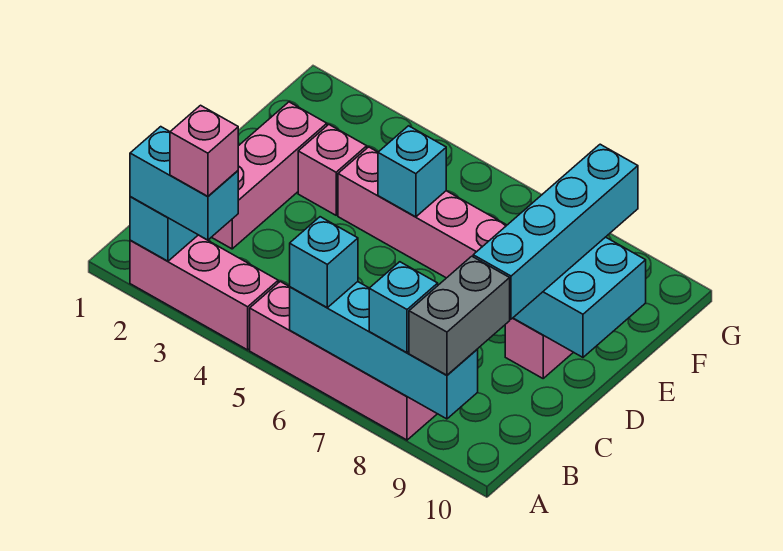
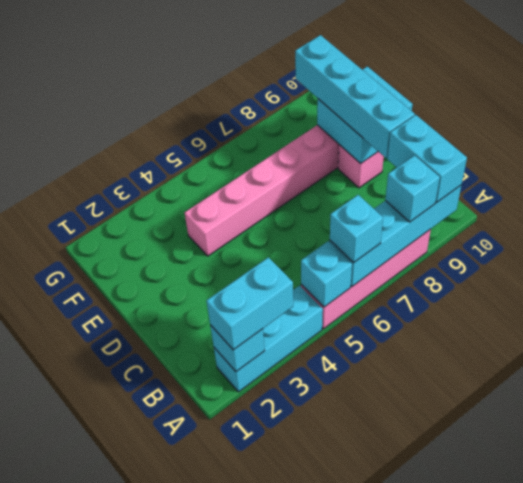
pink 1x3 brick [130,235,278,350] -> cyan 1x3 brick [214,285,323,392]
pink 1x1 brick [170,105,238,197] -> none
grey 1x2 brick [409,256,510,375] -> cyan 1x2 brick [388,115,467,202]
pink 1x3 brick [212,102,327,249] -> none
pink 1x1 brick [298,125,367,215] -> none
cyan 1x1 brick [378,126,446,217] -> cyan 1x1 brick moved to [301,241,352,307]

